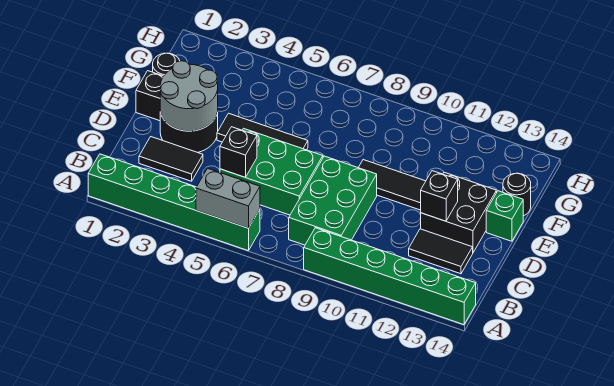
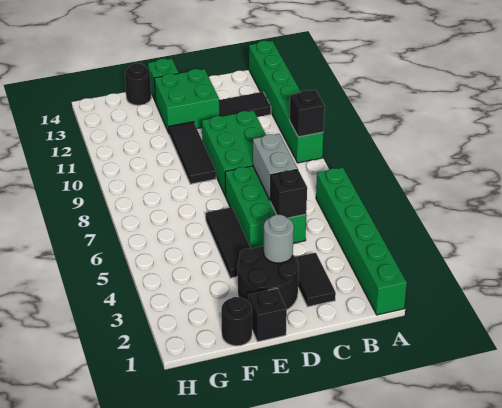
grey 1x2 brick [196,168,260,228] -> grey 1x2 brick moved to [253,134,297,200]
green 2x3 brick [289,156,377,245] -> green 2x3 brick turned to [202,111,266,196]
black 1x2 tile [409,229,473,274] -> black 1x2 tile turned to [219,92,271,117]
grey 2x2 round brick [160,61,218,131] -> grey 1x1 round brick [264,215,294,263]
black 2x2 brick [421,172,496,252] -> green 2x2 brick [154,69,219,133]
black 1x1 brick [421,171,458,221] -> black 1x1 brick moved to [290,90,325,137]

